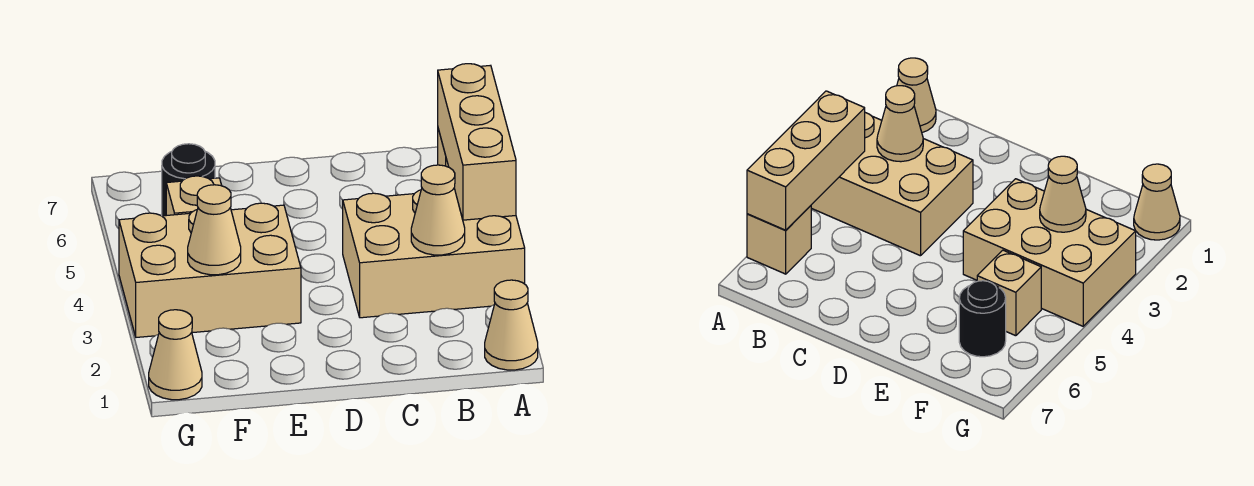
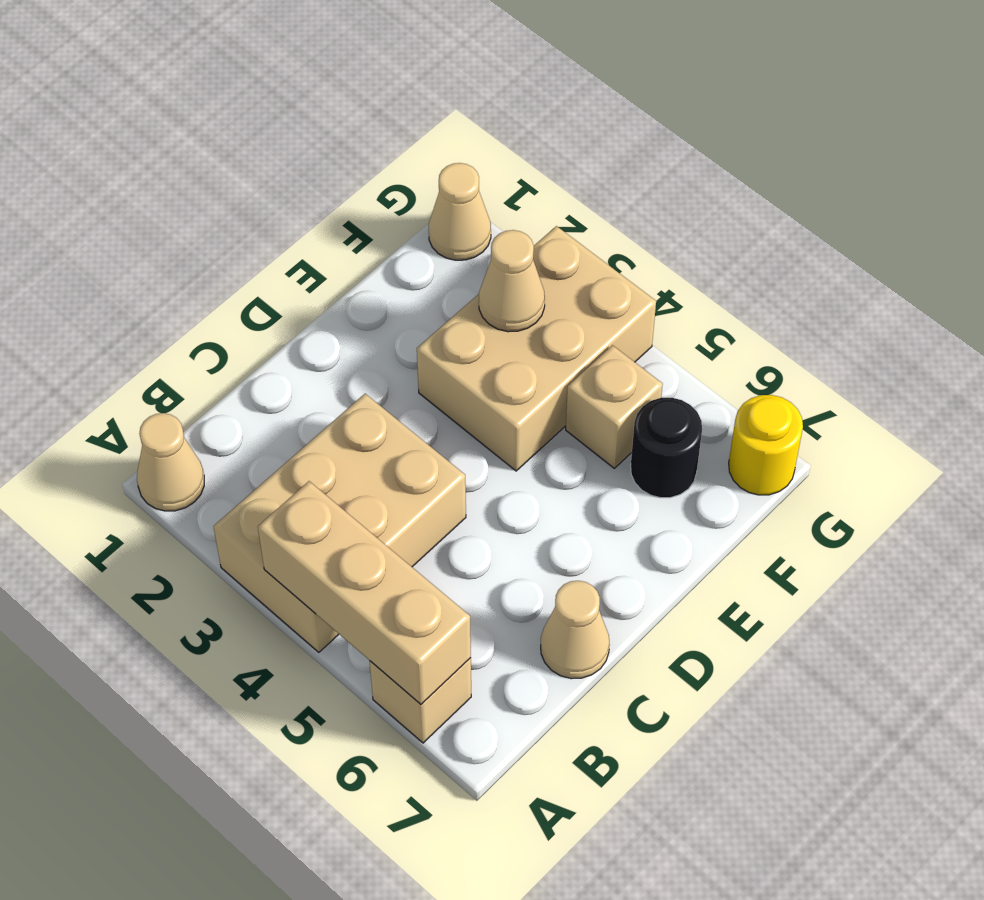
tan 1x1 cone [411,165,465,255] -> tan 1x1 cone moved to [541,581,610,679]
none -> yellow 1x1 round brick [729,395,803,495]

